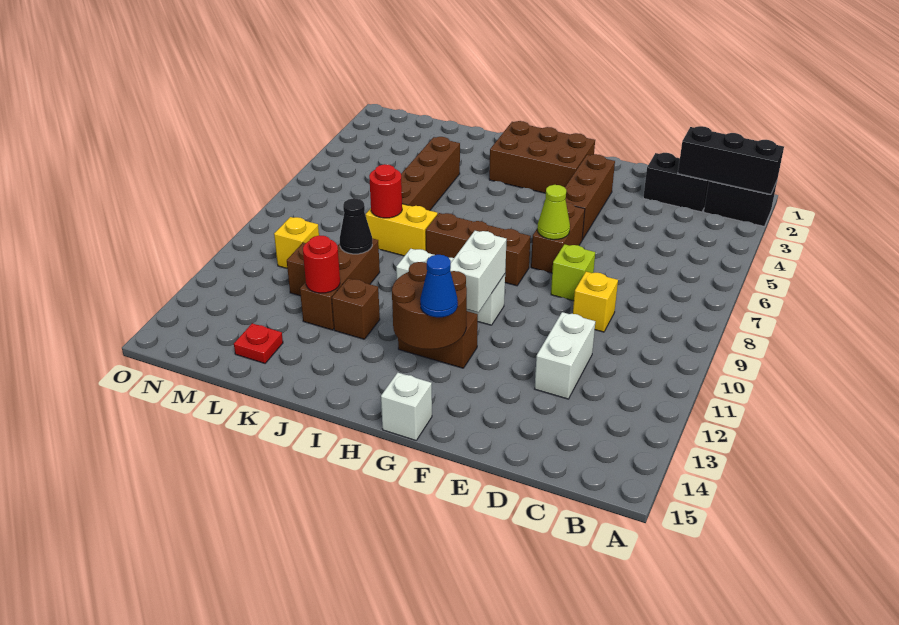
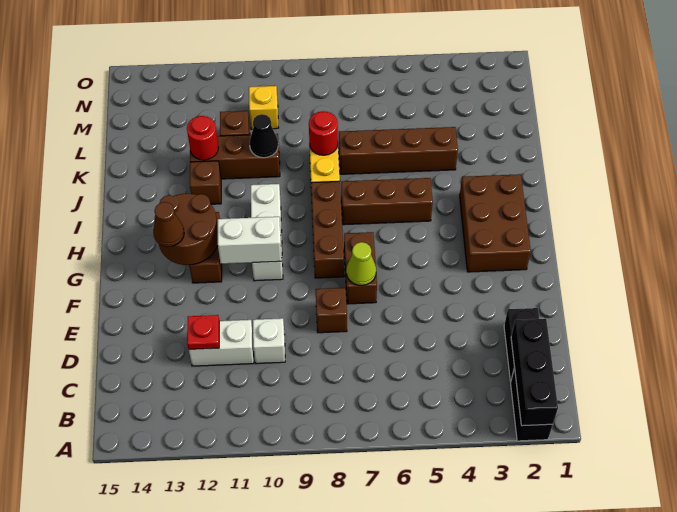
yellow 1x1 brick [573,272,618,332] -> none
lime 1x1 brick [551,244,595,301] -> brown 1x1 brick [316,288,347,333]
brown 1x3 brick [565,154,615,239] -> brown 1x3 brick moved to [341,178,433,225]
brown 1x2 brick [531,202,585,273] -> brown 1x2 brick turned to [344,232,377,304]
blue 1x1 cone [420,255,458,317] -> brown 1x1 cone [153,202,184,247]
white 1x1 brick [381,373,432,440] -> white 1x1 brick moved to [253,318,285,364]
red 1x1 plate [234,324,283,363] -> red 1x1 plate moved to [187,315,219,349]

